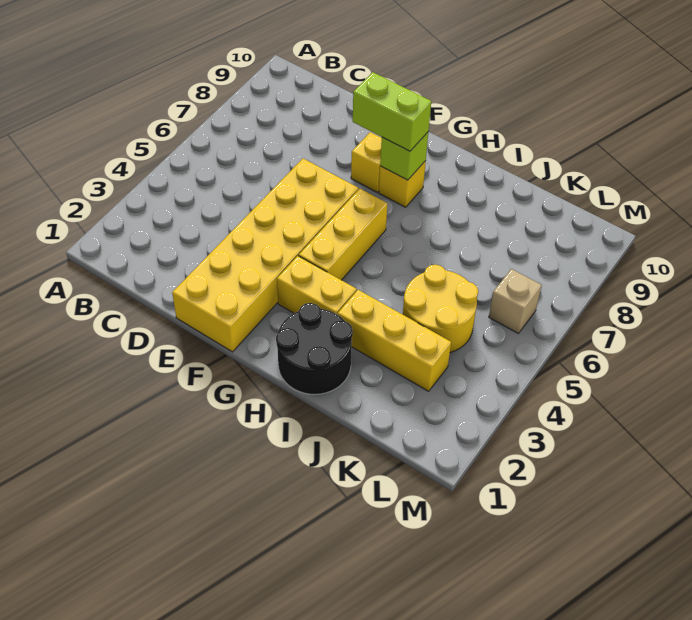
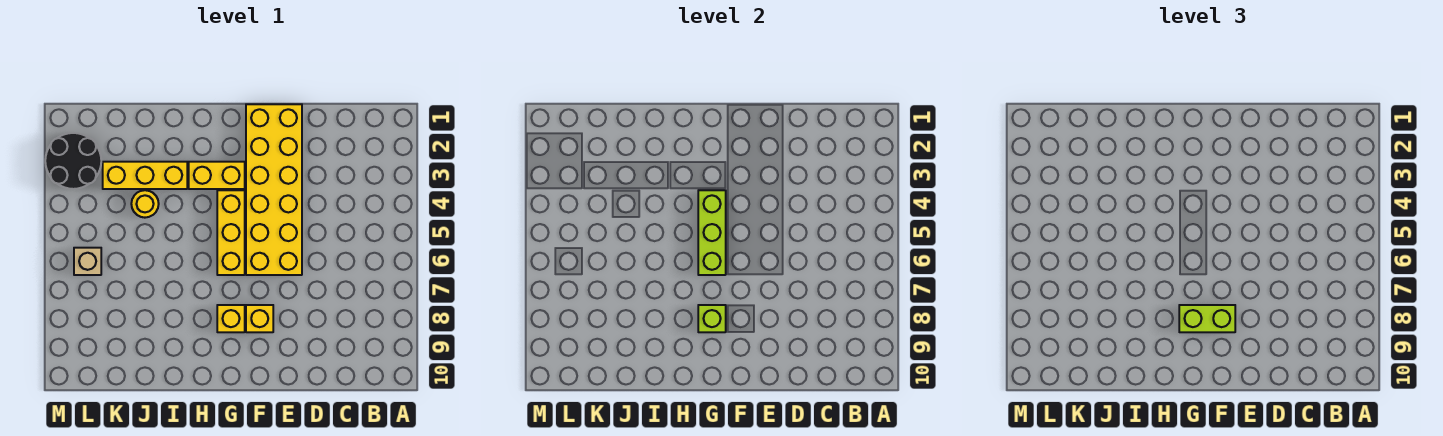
none -> lime 1x3 brick [698,190,726,275]
black 2x2 round brick [276,303,353,394] -> black 2x2 round brick moved to [45,133,101,189]
yellow 2x2 round brick [403,265,478,352] -> yellow 1x1 round brick [131,190,159,218]

